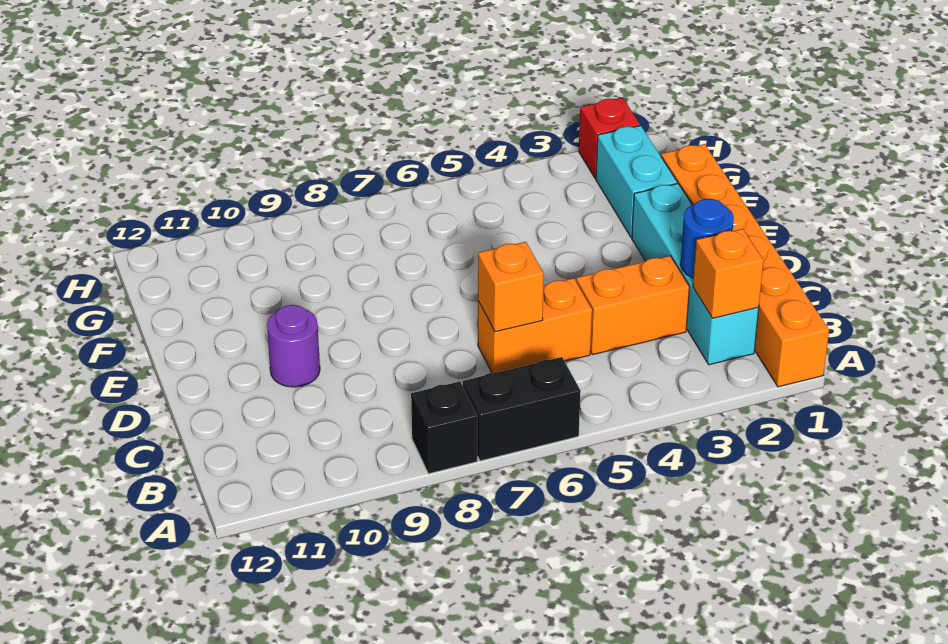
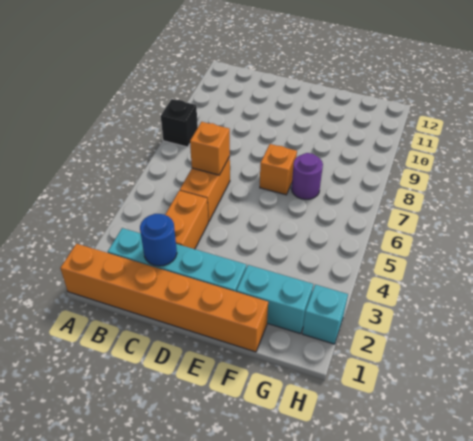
black 1x2 brick [463,357,581,461] -> none
orange 1x1 brick [693,229,763,318] -> orange 1x1 brick moved to [260,144,297,195]
purple 1x1 round brick [267,305,320,387] -> purple 1x1 round brick moved to [291,153,323,199]
red 1x1 brick [579,98,640,179] -> cyan 1x1 brick [302,285,348,344]

